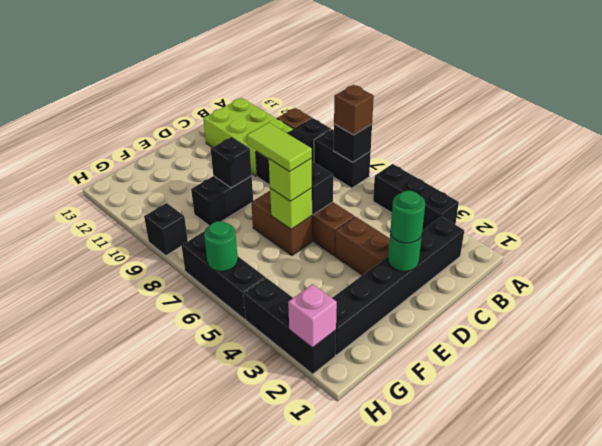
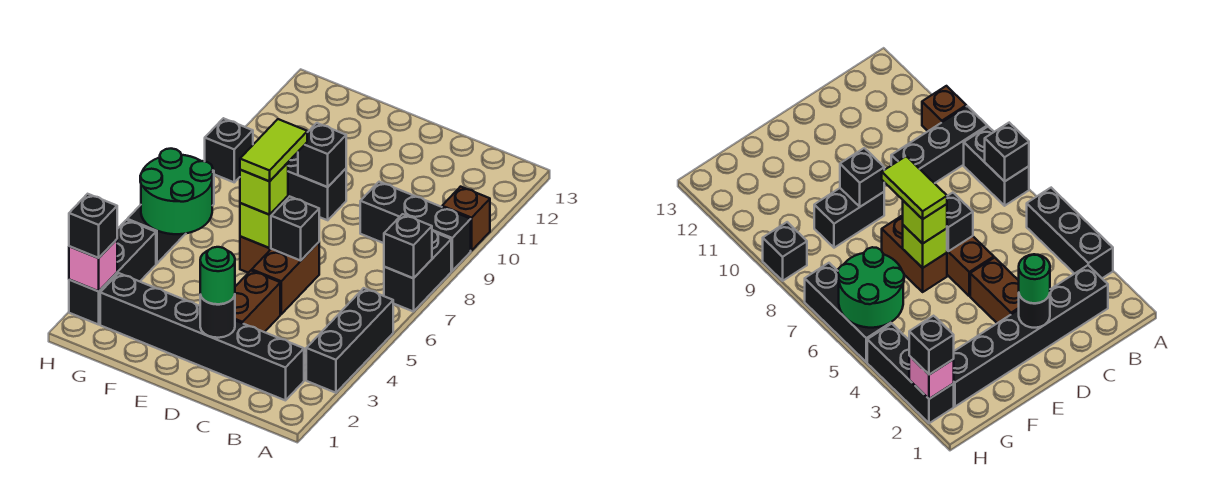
brown 1x1 brick [334,85,374,135] -> none
lime 2x3 brick [203,98,293,176] -> none
green 1x1 round brick [388,232,422,271] -> black 1x1 round brick [200,295,235,338]
none -> black 1x1 brick [69,194,117,258]
green 1x1 round brick [204,221,238,271] -> green 2x2 round brick [140,149,213,234]

